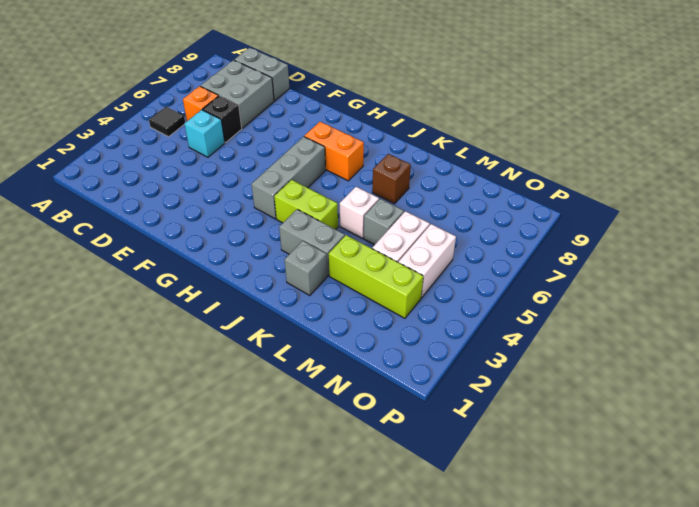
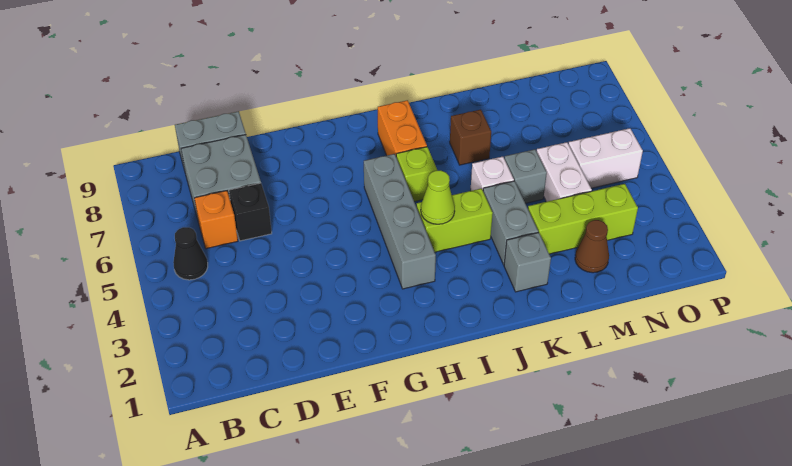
black 1x1 tile [149,107,185,137] -> black 1x1 cone [173,227,208,280]
cyan 1x1 brick [184,110,225,157] -> none
grey 1x3 brick [251,137,325,219] -> grey 1x4 brick [364,154,436,289]
orange 1x2 brick [304,122,364,181] -> orange 1x2 brick turned to [378,100,427,156]
none -> lime 1x1 cone [421,170,455,224]
none -> lime 1x1 brick [396,147,437,202]
grey 1x2 brick [279,209,345,276] -> grey 1x2 brick turned to [483,181,538,265]
none -> brown 1x1 cone [575,220,609,273]
white 1x2 brick [399,224,456,298] -> white 1x2 brick turned to [569,128,643,188]

